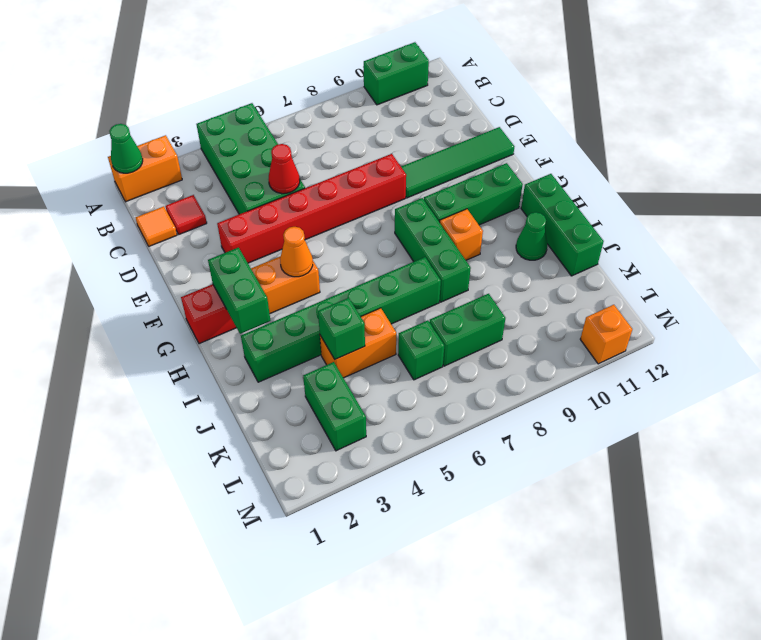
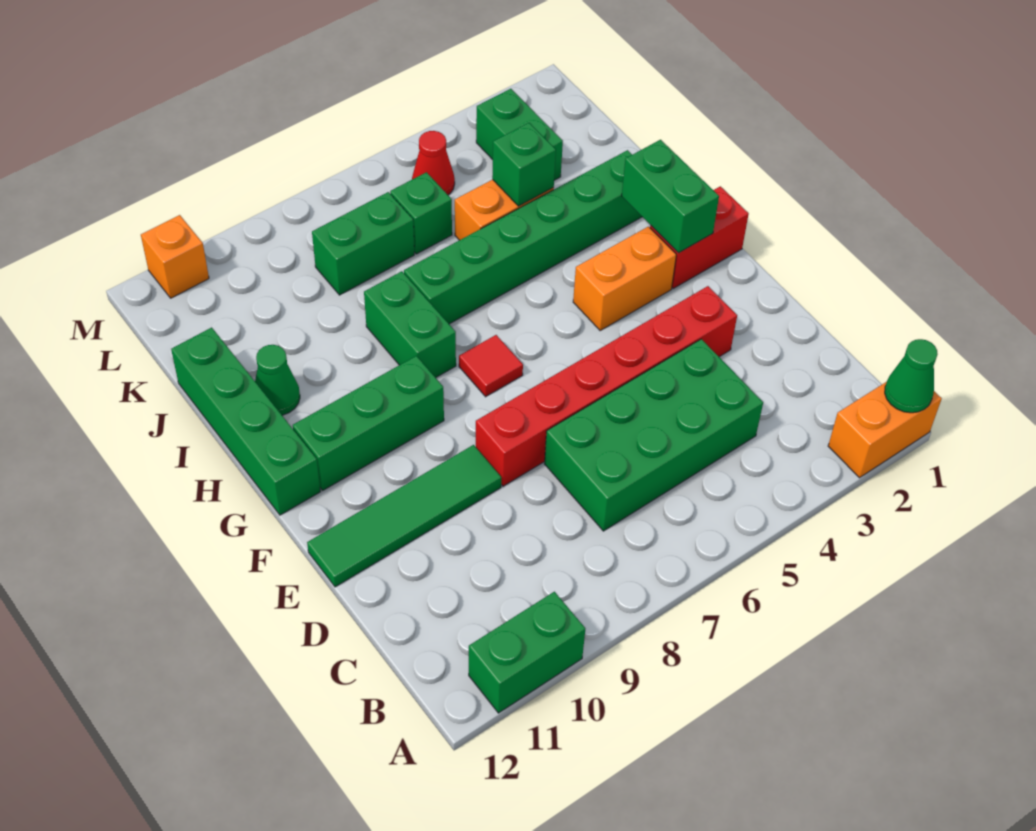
green 2x4 brick [197,103,305,214] -> green 2x4 brick turned to [544,339,763,531]
orange 1x1 tile [136,206,177,246] -> none
red 1x1 tile [166,195,207,234] -> red 1x1 tile moved to [459,335,523,397]
red 1x1 cone [268,144,300,194] -> red 1x1 cone moved to [412,131,455,195]
orange 1x1 cone [280,227,313,277] -> none
green 1x3 brick [395,198,471,302] -> green 1x2 brick [364,271,456,378]
orange 1x1 brick [440,209,483,260] -> none
green 1x3 brick [521,174,604,276] -> green 1x4 brick [171,328,321,515]

